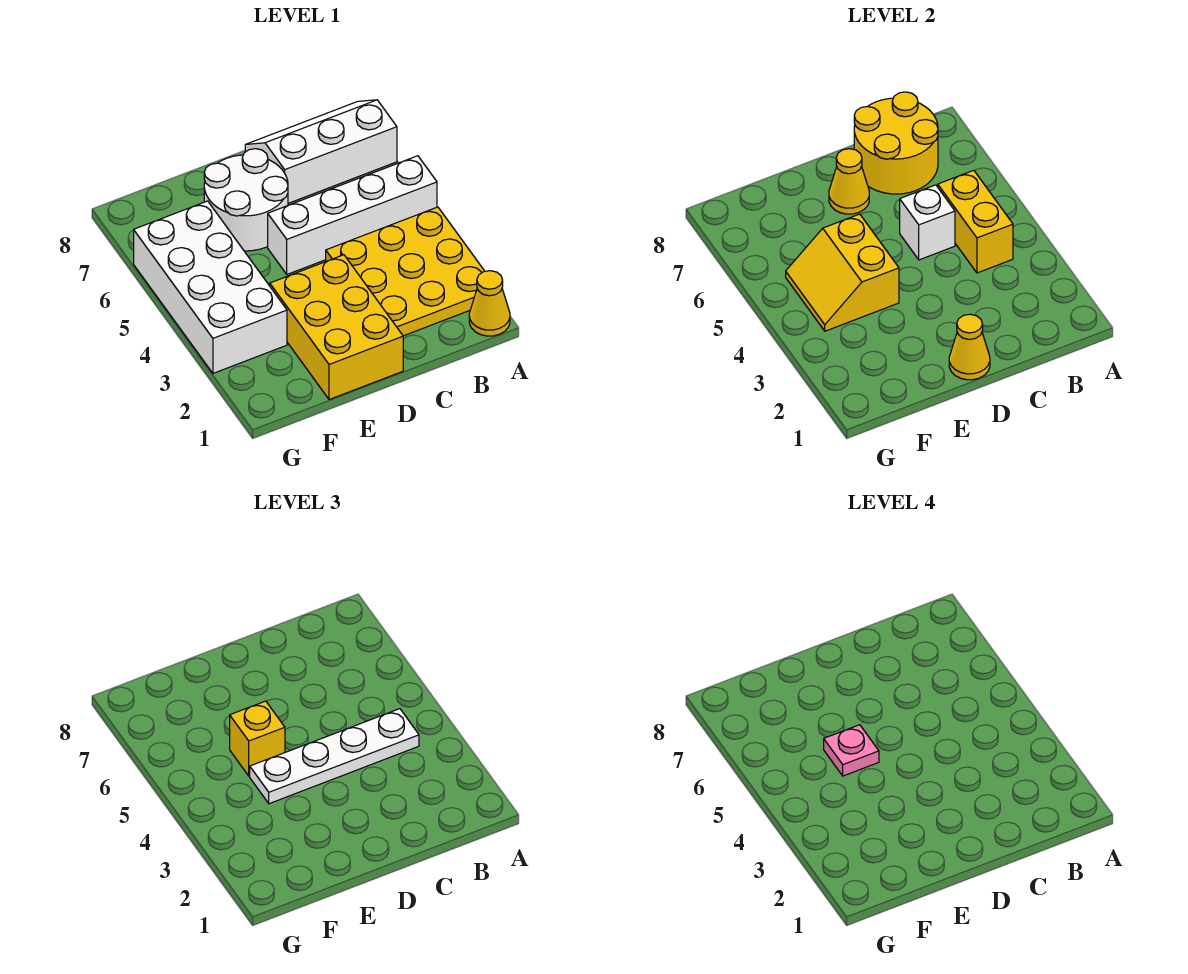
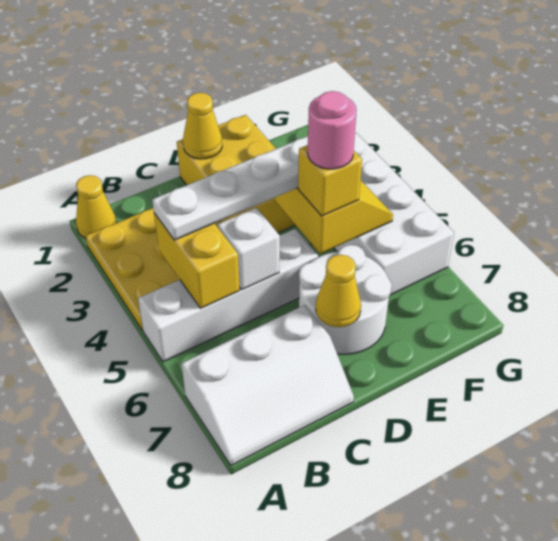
yellow 2x2 round brick [854,92,938,194] -> none
pink 1x1 plate [824,725,879,776] -> pink 1x1 round brick [308,91,357,169]

